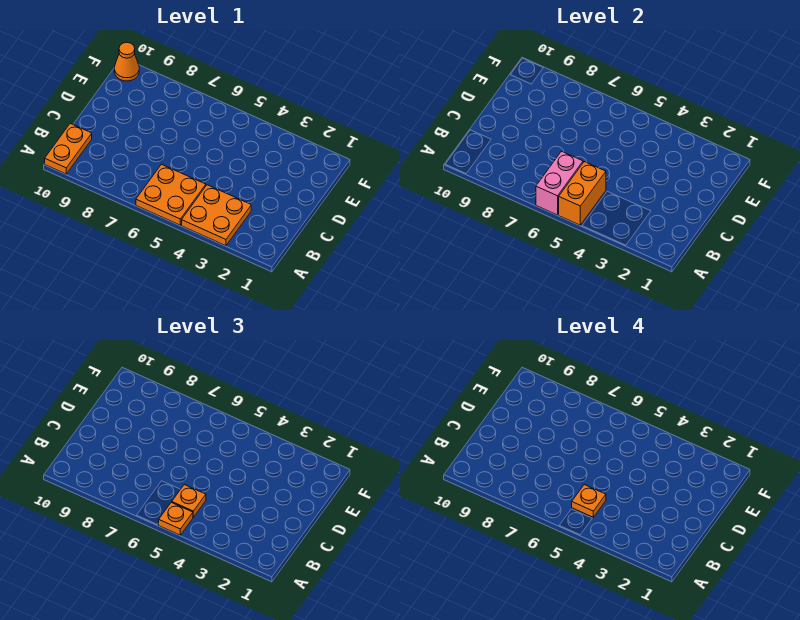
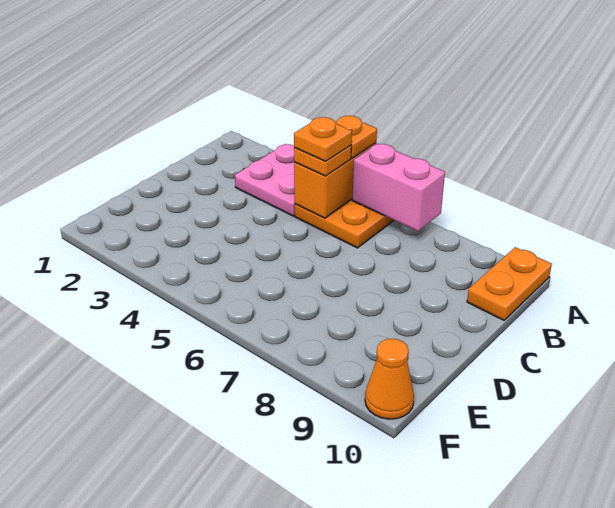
orange 2x2 plate [182,185,251,246] -> pink 2x2 plate [235,144,295,216]
pink 1x2 brick [536,151,583,215] -> pink 1x2 brick turned to [352,144,445,231]

